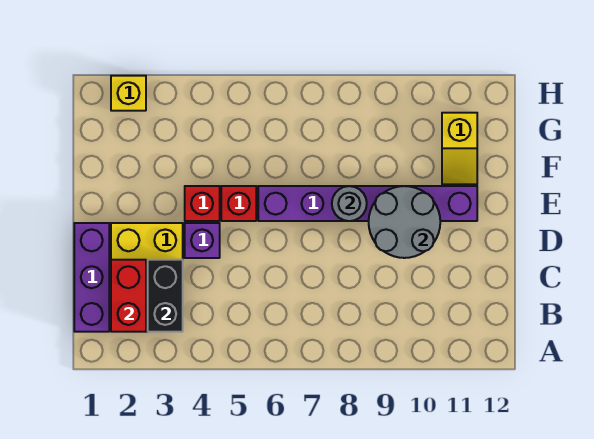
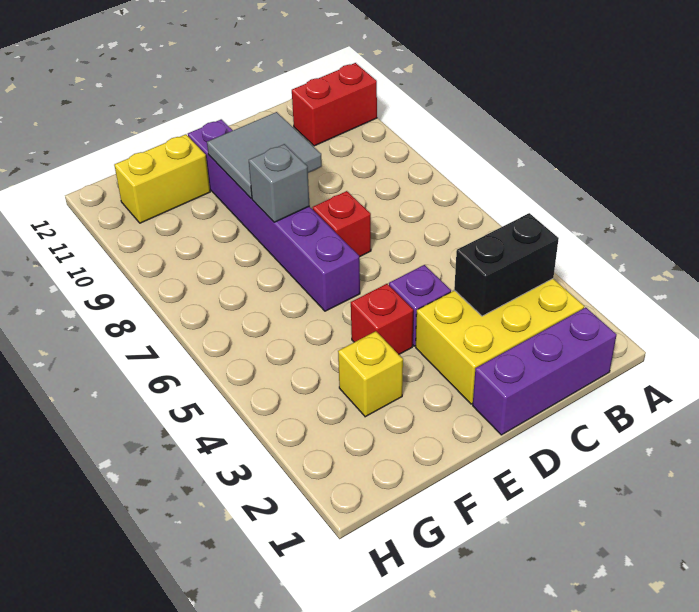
red 1x2 brick [111,260,146,332] -> red 1x2 brick moved to [292,63,377,146]
grey 2x2 round brick [369,186,440,258] -> grey 2x2 tile [207,112,322,198]
red 1x1 brick [221,186,256,221] -> red 1x1 brick moved to [313,191,371,257]
grey 1x1 round brick [332,186,367,221] -> grey 1x1 brick [249,144,310,222]
yellow 1x2 slope [442,113,477,184] -> yellow 1x2 brick [114,134,210,223]
yellow 1x1 brick [111,76,146,111] -> yellow 1x1 brick moved to [338,331,403,417]

